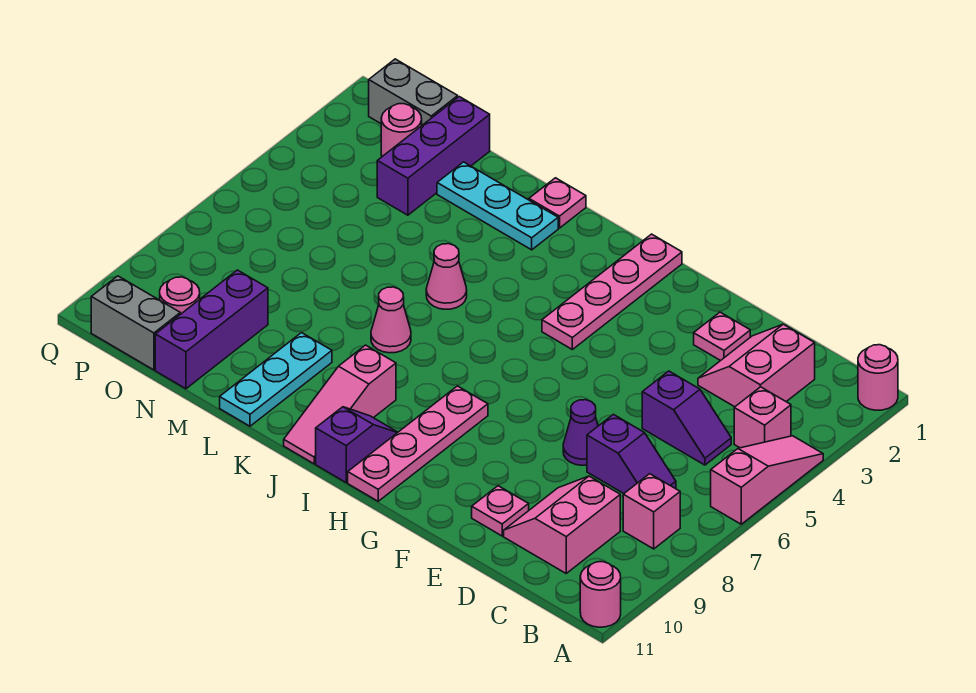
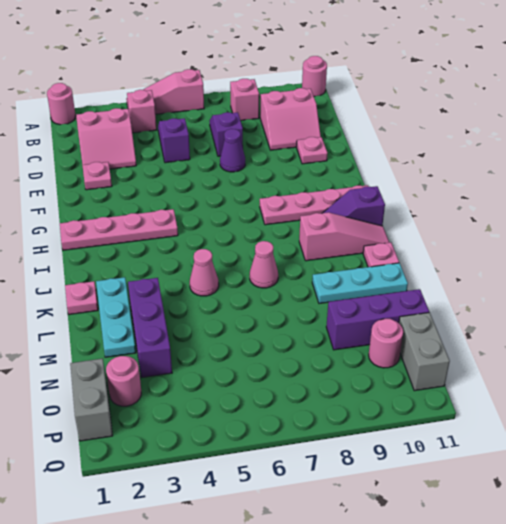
none -> pink 1x1 plate [363,242,399,267]
purple 1x3 brick [377,97,490,215] -> purple 1x3 brick turned to [128,278,172,378]

